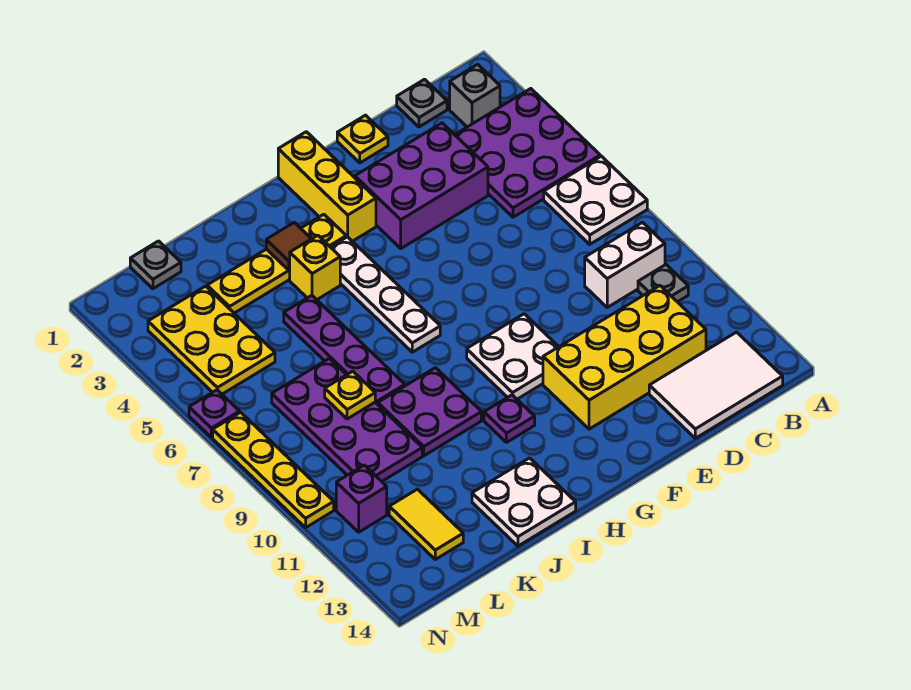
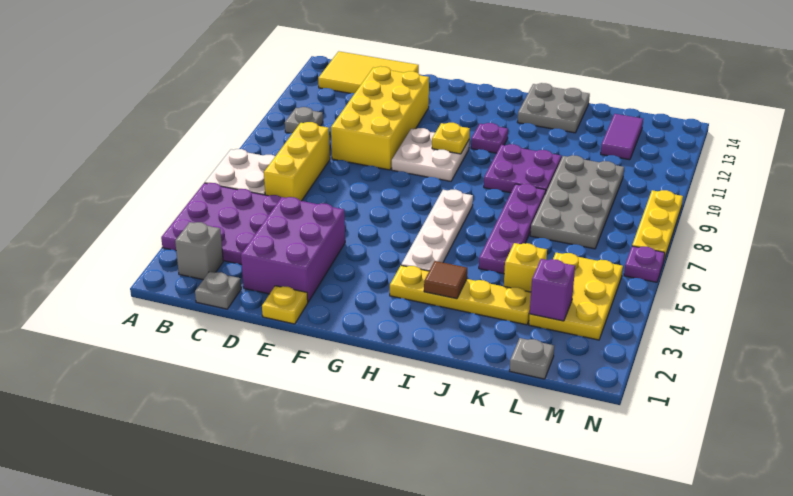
white 1x2 brick [585,222,665,307] -> none
white 2x3 tile [649,332,783,438] -> yellow 2x3 tile [318,51,419,93]
yellow 2x4 brick [543,286,706,429] -> yellow 2x4 brick turned to [331,66,429,170]
purple 2x3 brick [355,123,488,248] -> purple 2x3 brick turned to [241,197,345,302]
yellow 1x3 brick [278,132,376,241] -> yellow 1x3 brick moved to [264,122,330,201]
yellow 1x1 brick [290,235,340,300] -> yellow 1x1 brick moved to [504,243,547,292]
white 2x2 plate [472,458,576,546] -> grey 2x2 plate [518,83,590,133]
purple 2x4 plate [272,358,422,481] -> grey 2x4 plate [530,155,624,249]
yellow 1x1 plate [325,371,375,419] -> yellow 1x1 plate moved to [432,123,470,154]
yellow 1x2 tile [389,489,463,559] -> purple 1x2 tile [601,114,643,160]
purple 1x1 brick [336,465,387,532] -> purple 1x1 brick moved to [530,259,575,321]
yellow 1x4 plate [213,412,334,528] -> yellow 1x3 plate [632,190,683,260]

